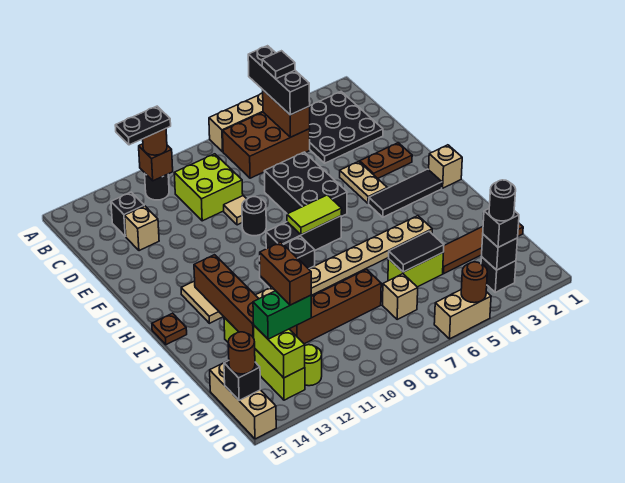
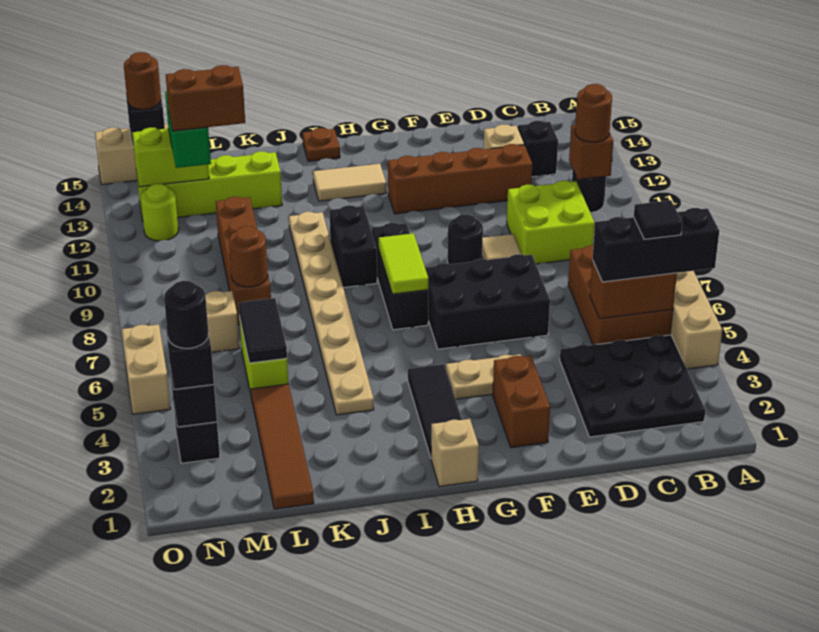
black 1x2 plate [115,106,171,145] -> none
brown 1x2 plate [360,143,412,178] -> brown 1x2 brick [493,356,550,448]
brown 1x4 brick [194,255,259,338] -> brown 1x4 brick moved to [388,144,532,214]
brown 1x1 round brick [461,262,487,303] -> brown 1x1 round brick moved to [229,226,268,287]

